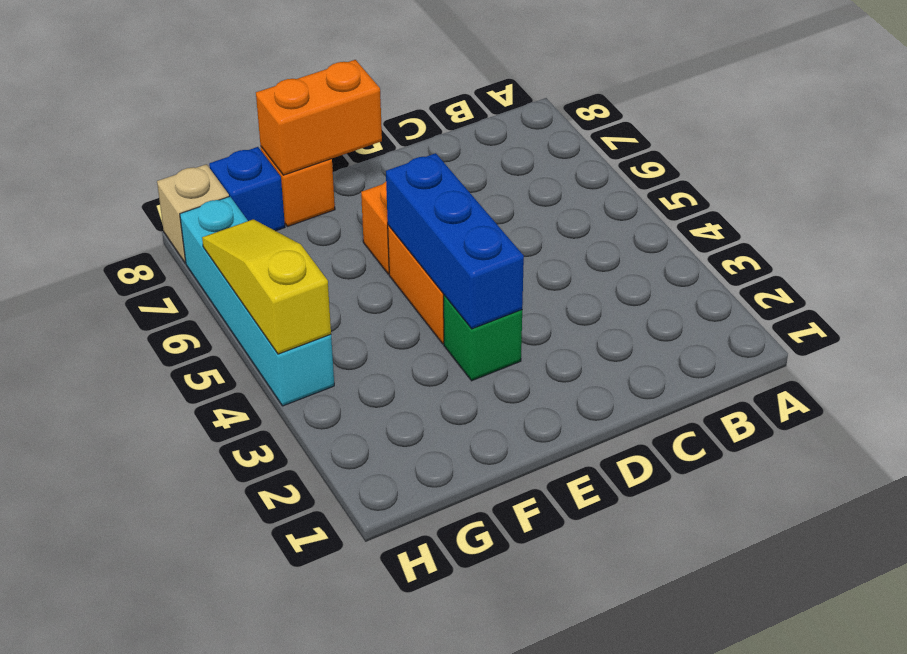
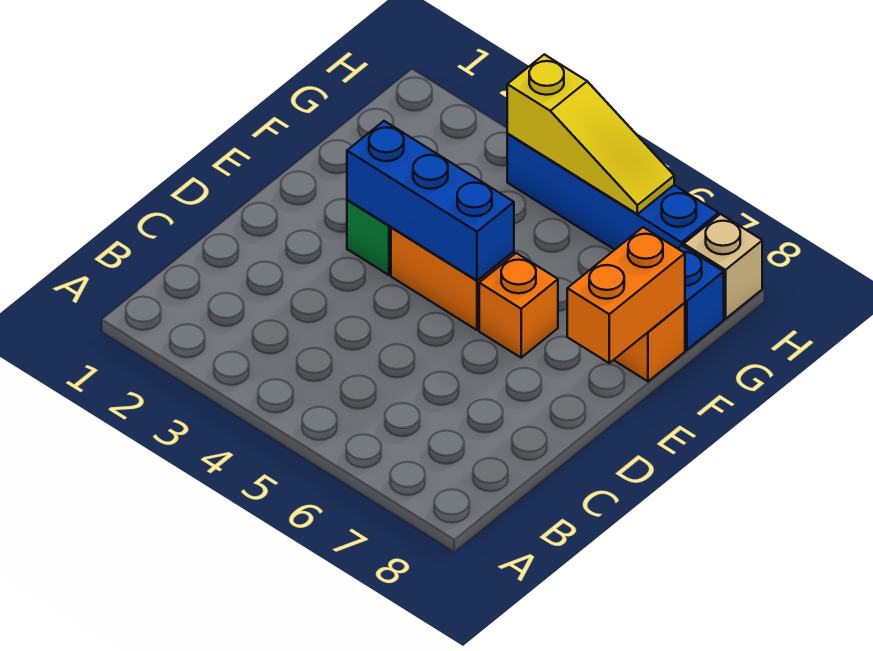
cyan 1x4 brick [180,196,334,406] -> blue 1x4 brick [507,134,718,250]

